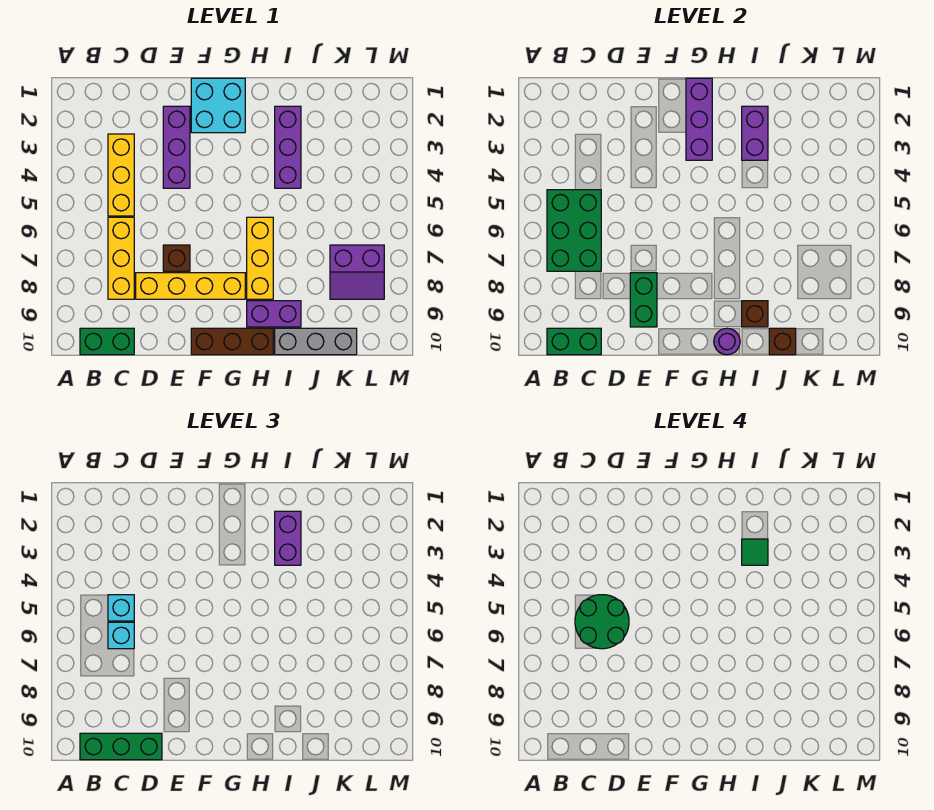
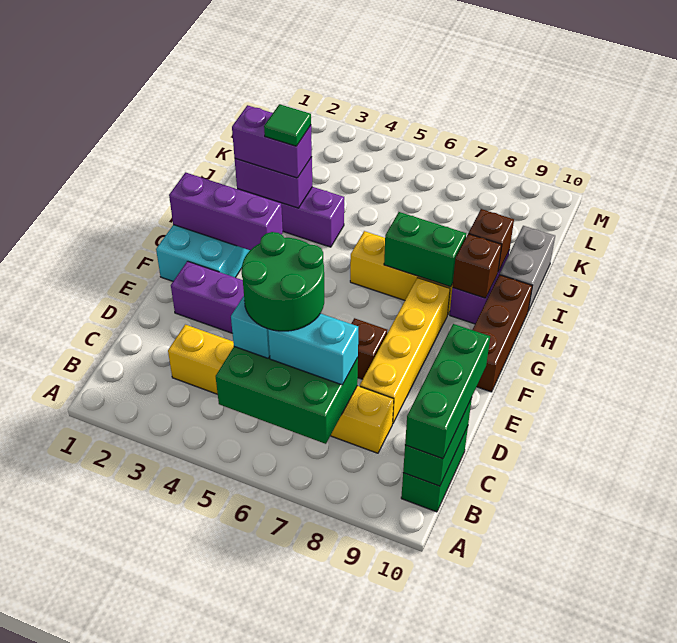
cyan 1x1 brick [108,622,134,649] -> cyan 1x2 brick [268,313,358,385]
green 1x2 brick [630,273,657,327] -> green 1x2 brick moved to [384,212,466,287]
purple 1x1 round brick [714,328,740,355] -> none
grey 1x3 brick [275,328,357,355] -> grey 1x2 brick [500,226,555,311]
brown 1x1 brick [769,328,796,355] -> brown 1x1 brick moved to [453,234,502,298]
purple 2x2 slope [330,245,384,299] -> none

